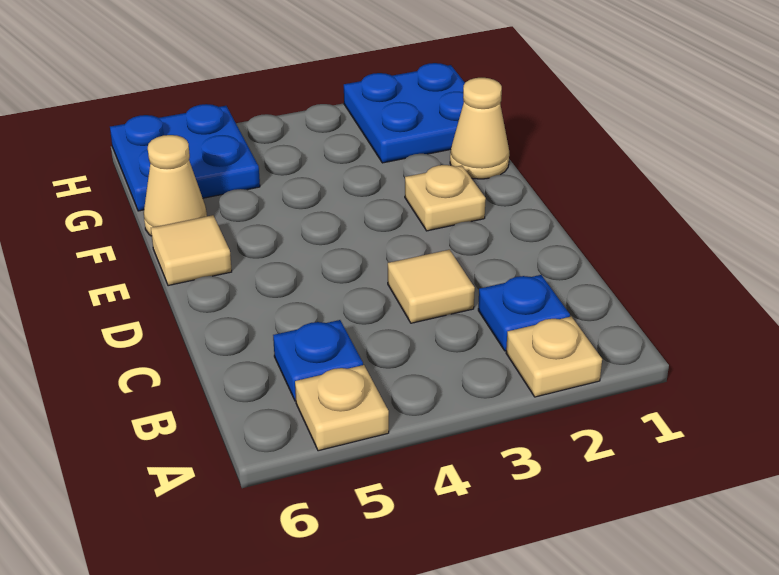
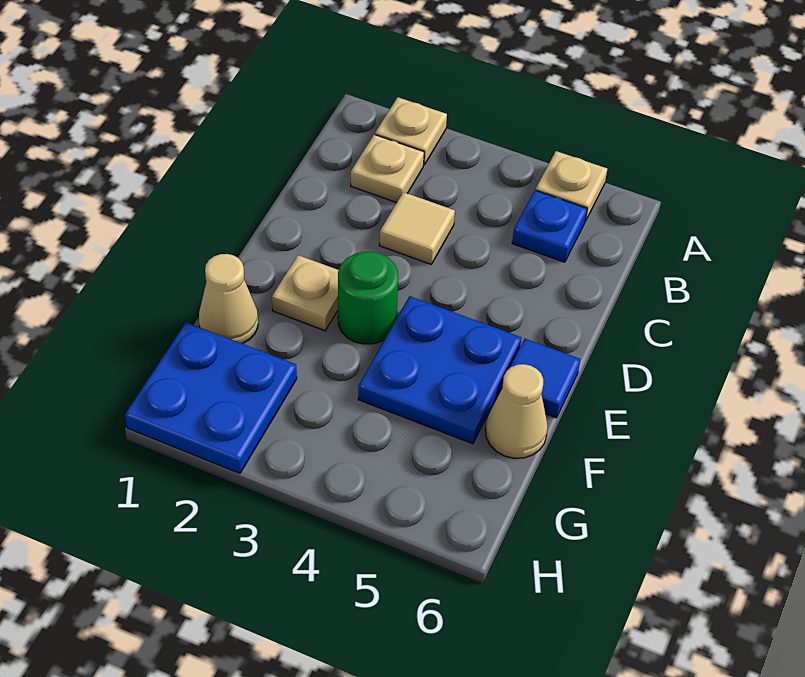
blue 1x1 plate [478,275,570,351] -> tan 1x1 plate [351,135,424,203]
none -> green 1x1 round brick [338,251,398,344]
tan 1x1 tile [151,215,232,286] -> blue 1x1 tile [501,339,580,418]
blue 2x2 plate [110,104,260,211] -> blue 2x2 plate moved to [358,296,522,444]

